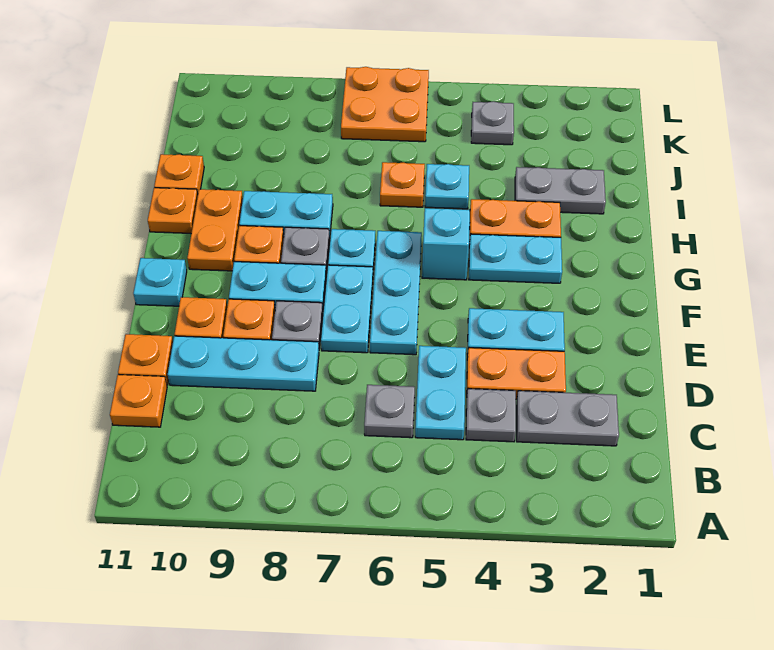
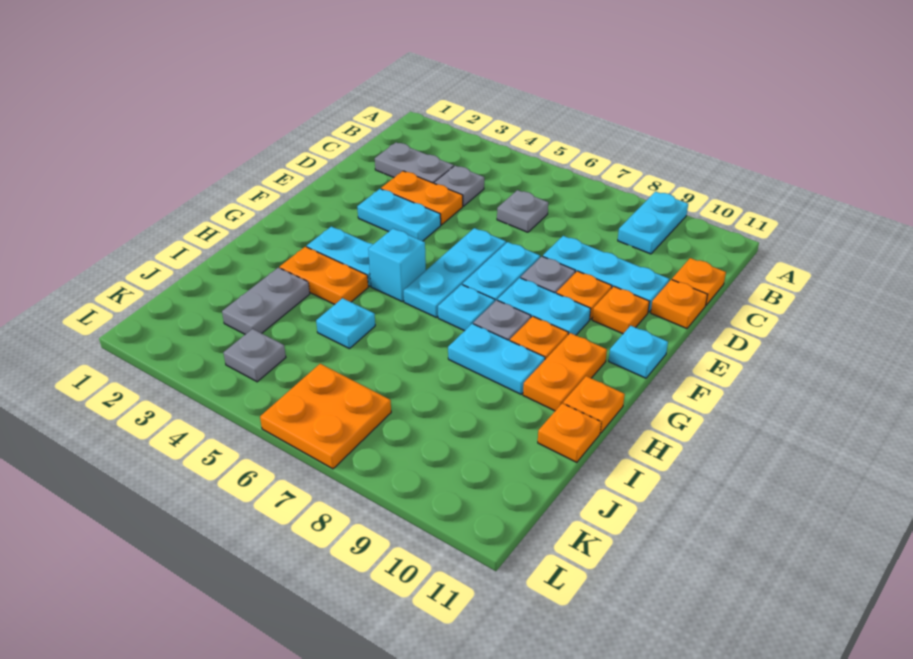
cyan 1x2 plate [415,346,466,440] -> cyan 1x2 plate moved to [618,192,688,254]
grey 1x2 plate [515,167,606,214] -> grey 1x2 plate turned to [222,268,310,334]
orange 1x1 plate [380,162,425,207] -> none

